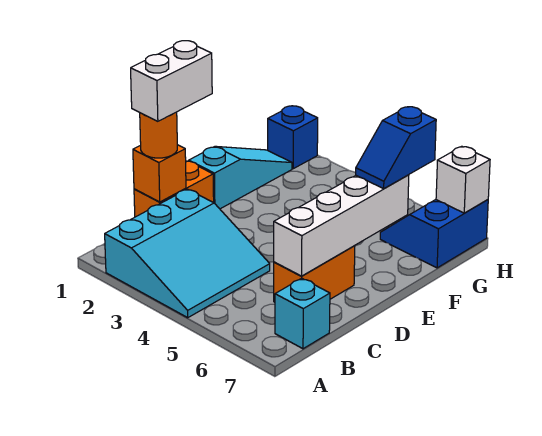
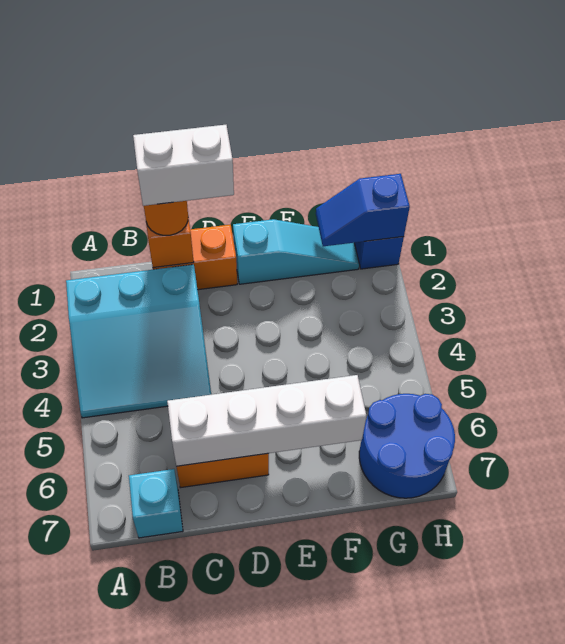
blue 1x2 slope [356,107,436,189] -> blue 1x2 slope moved to [316,174,410,246]
blue 2x2 slope [380,200,488,268] -> blue 2x2 round brick [359,394,455,498]
white 1x1 brick [436,146,490,213] -> none

